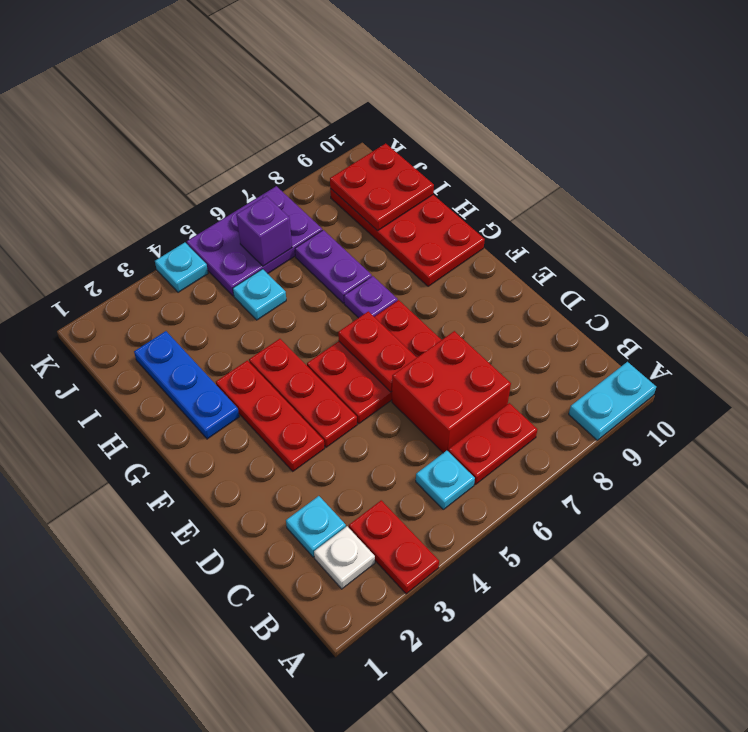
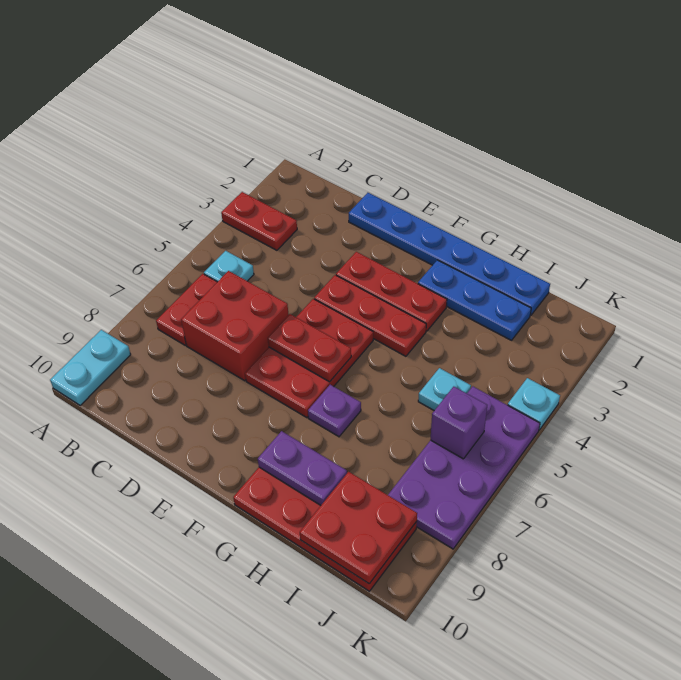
white 1x1 plate [314,526,375,589] -> none
cyan 1x1 plate [286,496,346,557] -> none
none -> blue 1x6 plate [349,193,550,316]
purple 1x2 plate [295,230,372,303] -> purple 1x2 plate moved to [258,431,347,505]
purple 2x3 plate [187,186,322,296] -> purple 2x4 plate [388,386,540,549]

